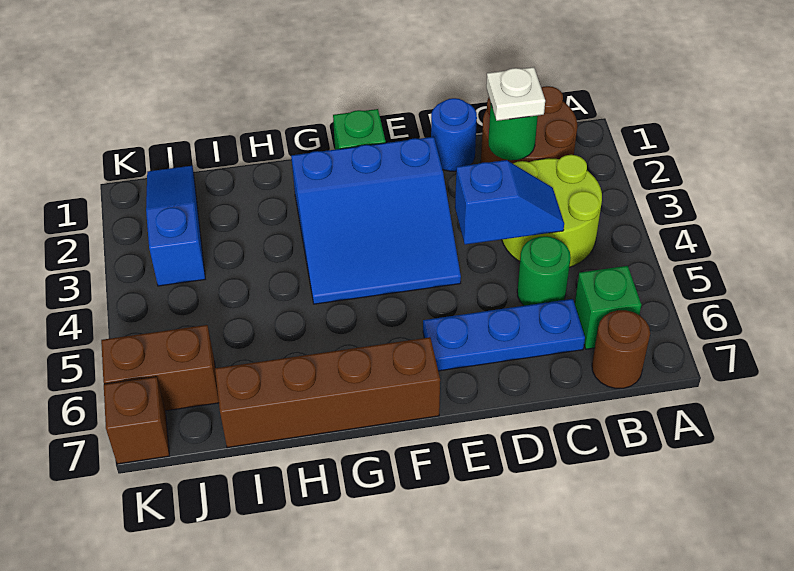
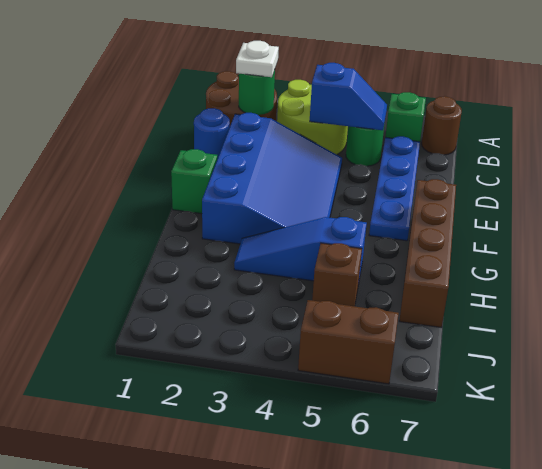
blue 1x2 slope [455,160,564,245] -> blue 1x2 slope turned to [310,63,387,130]
blue 1x3 plate [423,299,585,371] -> blue 1x4 plate [369,136,420,241]
blue 3x3 slope [291,137,461,304] -> blue 3x4 slope [202,113,342,244]
blue 1x3 slope [146,166,205,286] -> blue 1x3 slope moved to [234,217,367,281]
brown 1x2 brick [101,325,219,411] -> brown 1x2 brick turned to [298,300,399,384]
brown 1x1 brick [104,377,169,464] -> brown 1x1 brick moved to [312,243,362,306]

